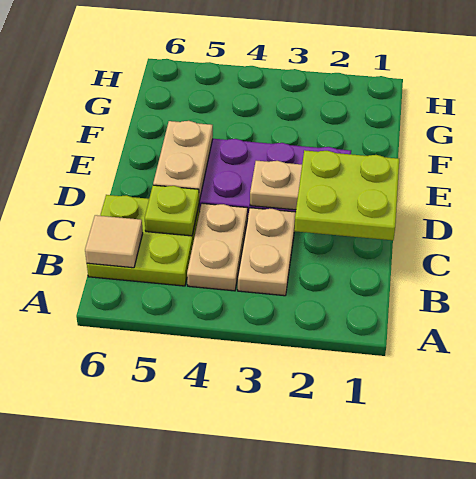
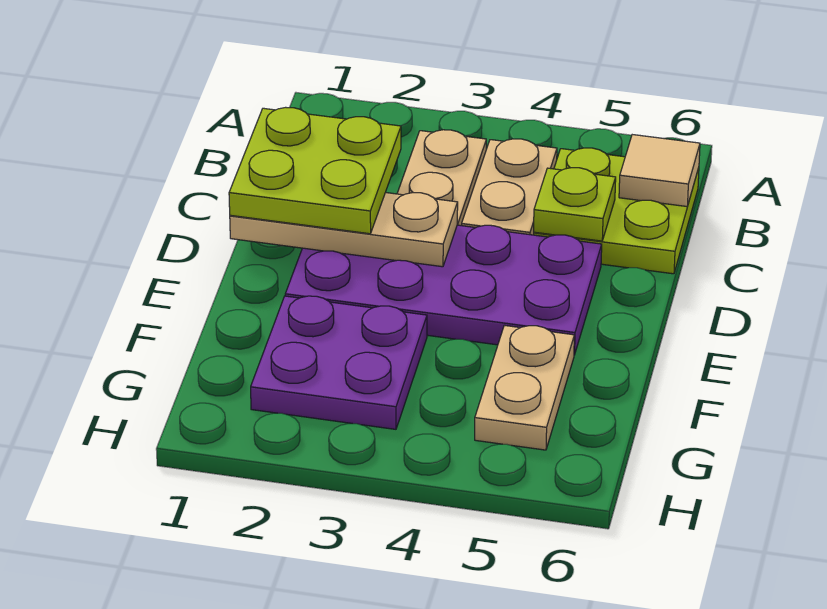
tan 1x2 plate [153,121,213,201] -> tan 1x2 plate moved to [475,325,574,450]
none -> purple 2x2 plate [251,296,427,429]

